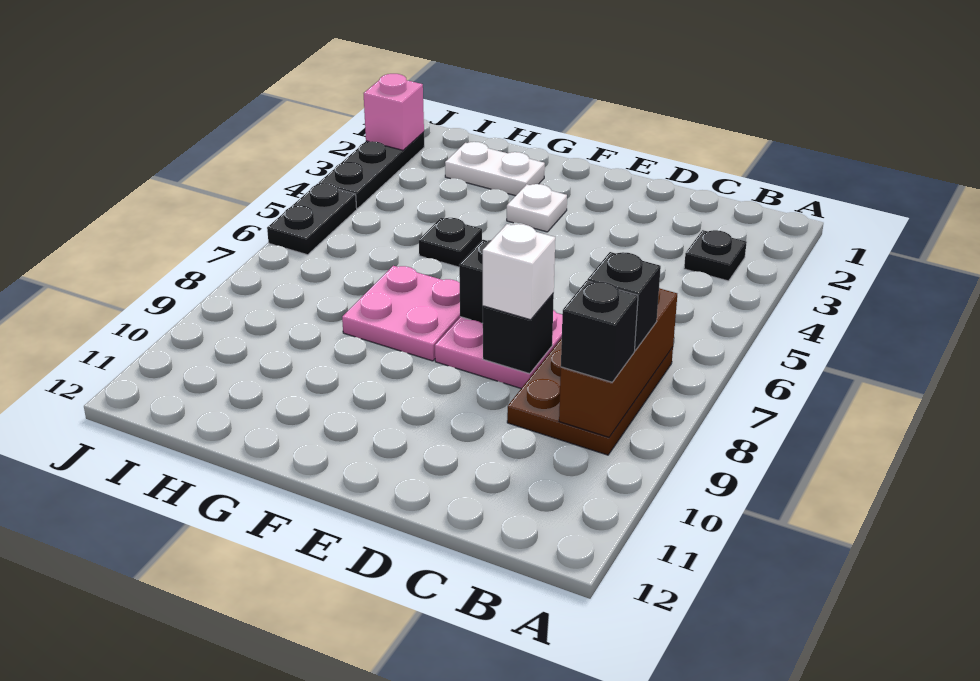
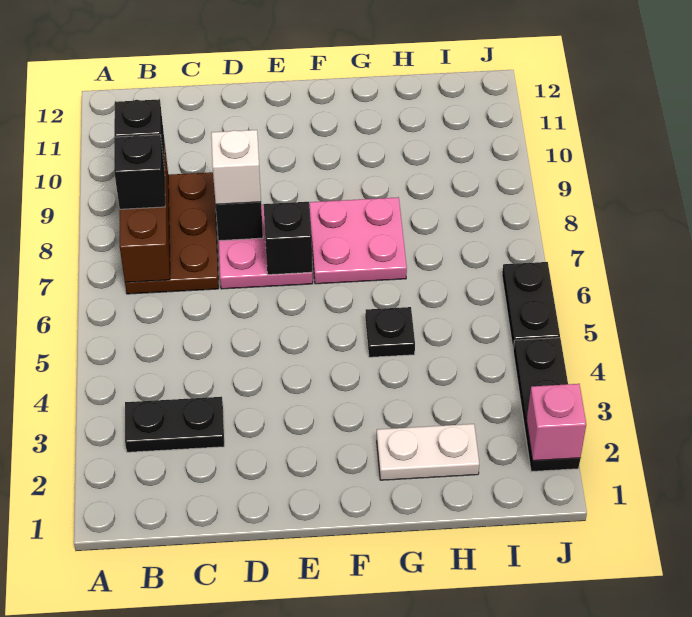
black 1x1 plate [684,230,747,281] -> black 1x2 plate [125,397,224,452]
white 1x1 plate [507,184,567,232] -> none

